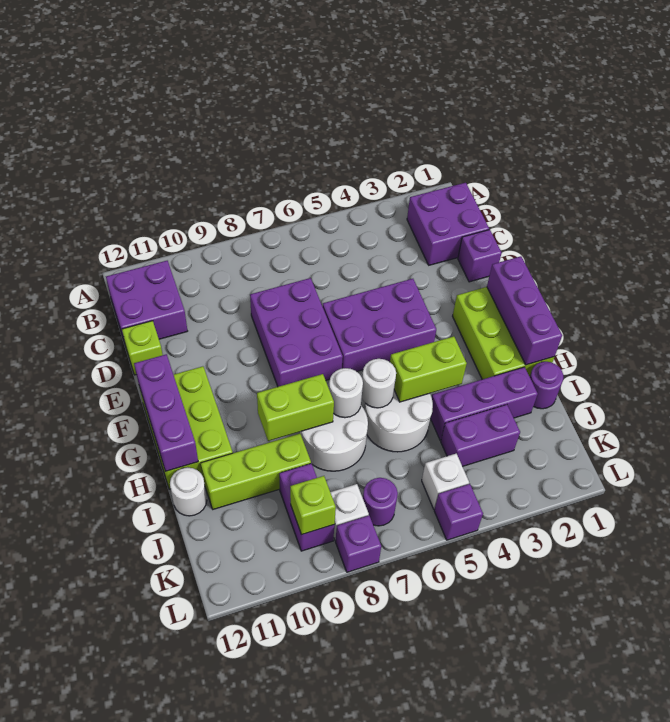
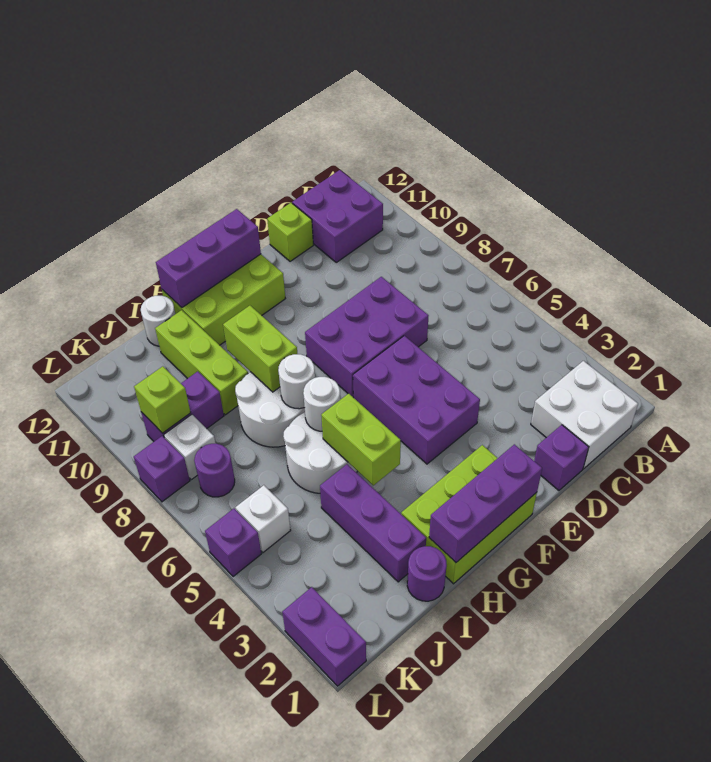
purple 2x2 brick [407,183,489,265] -> white 2x2 brick [531,361,638,469]
purple 1x2 brick [441,405,520,466] -> purple 1x2 brick moved to [282,587,366,686]

